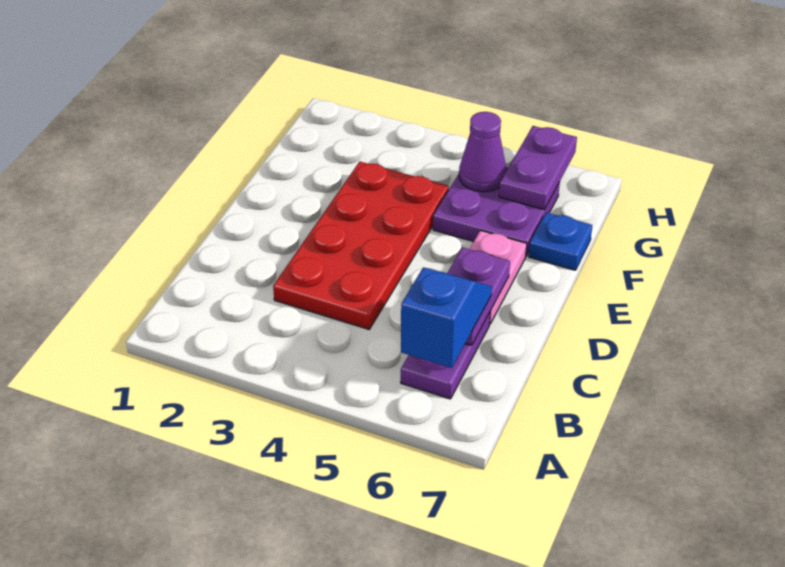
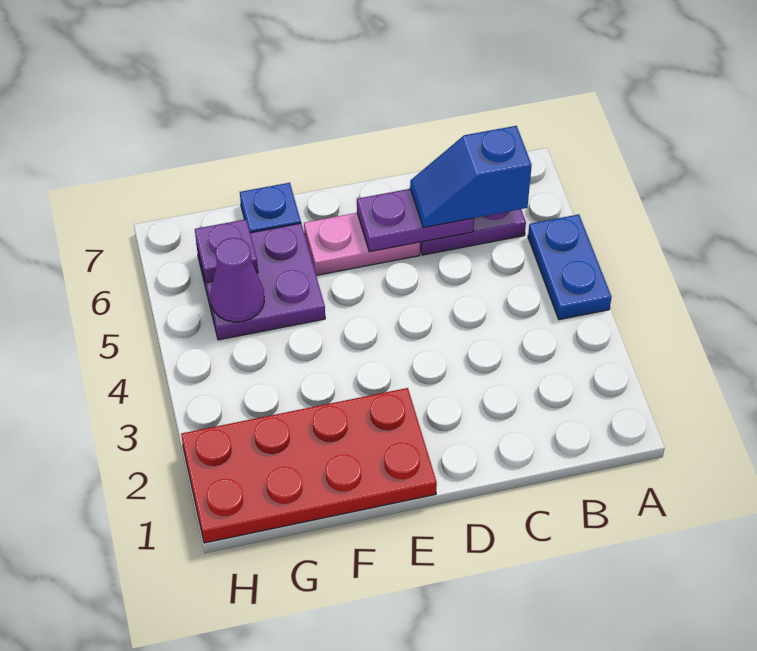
none -> blue 1x2 plate [528,214,611,320]
red 2x4 plate [273,162,449,329] -> red 2x4 plate moved to [181,388,437,543]
purple 1x2 plate [499,126,577,210] -> purple 1x1 plate [195,219,258,283]

